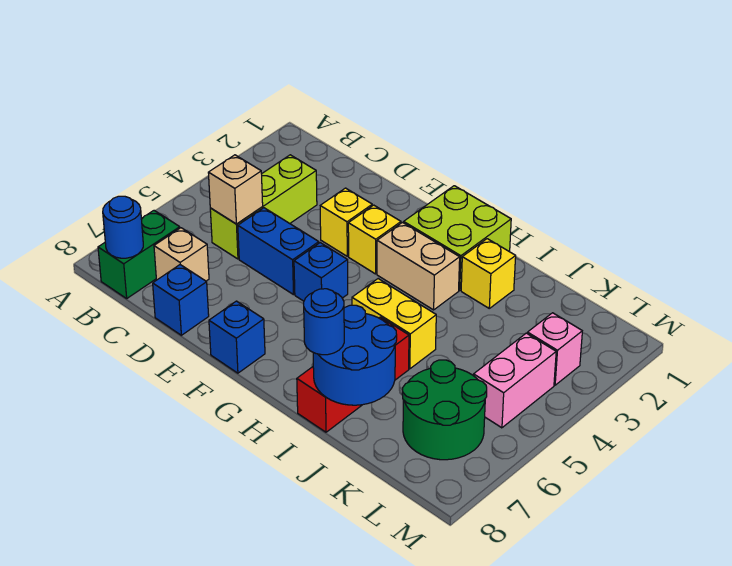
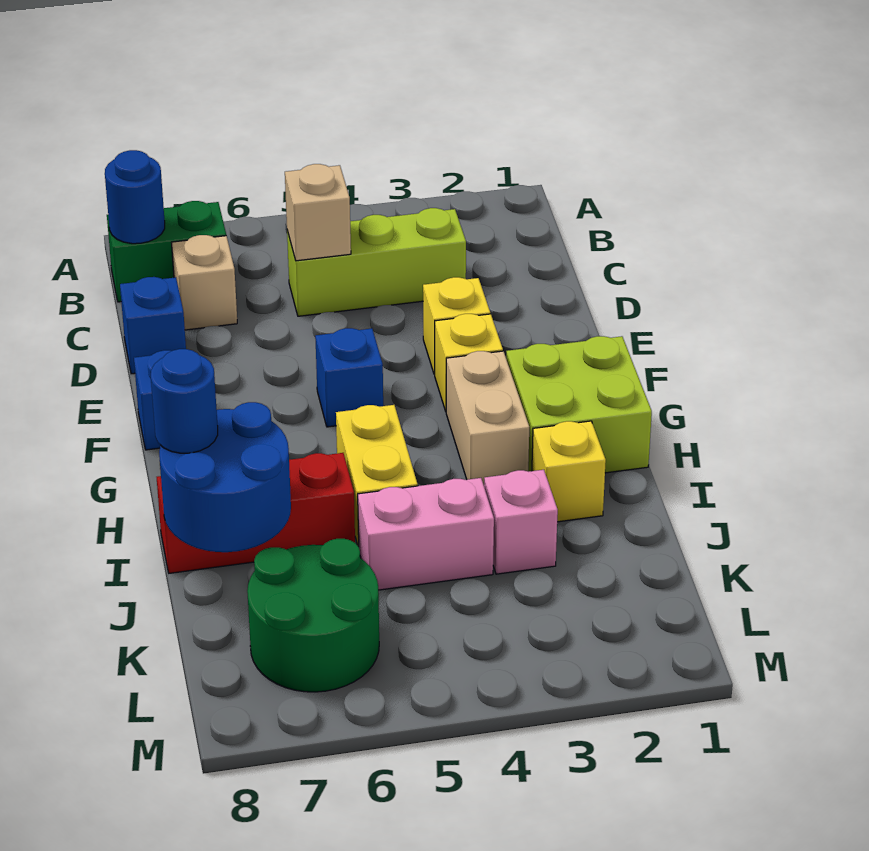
blue 1x2 brick [238,208,319,295] -> none
pink 1x1 brick [527,313,582,385] -> pink 1x1 brick moved to [484,470,558,574]
pink 1x2 brick [474,333,556,428] -> pink 1x2 brick moved to [358,478,494,590]

